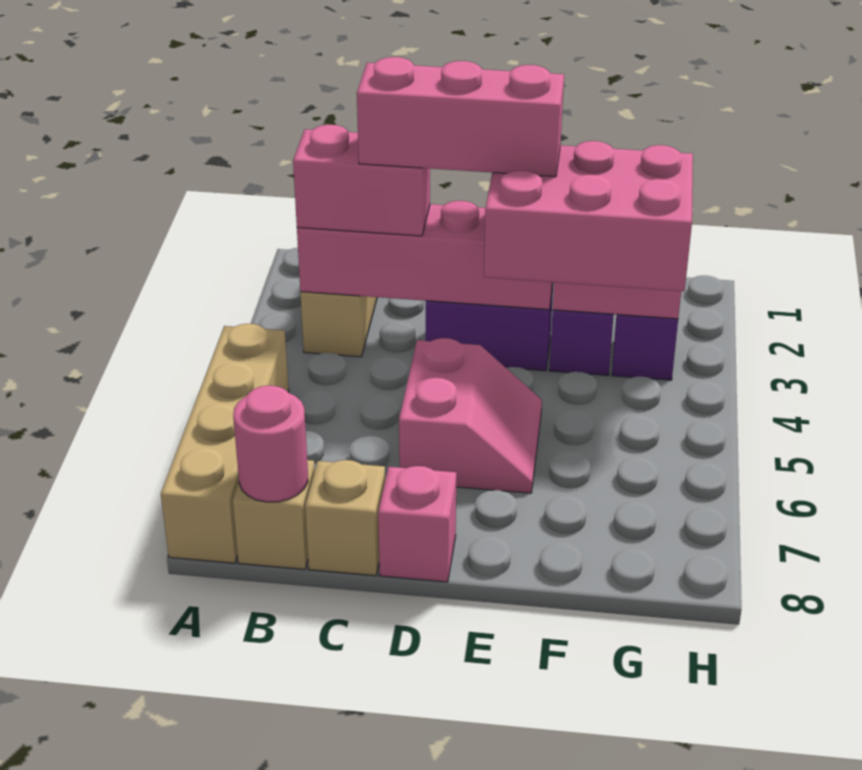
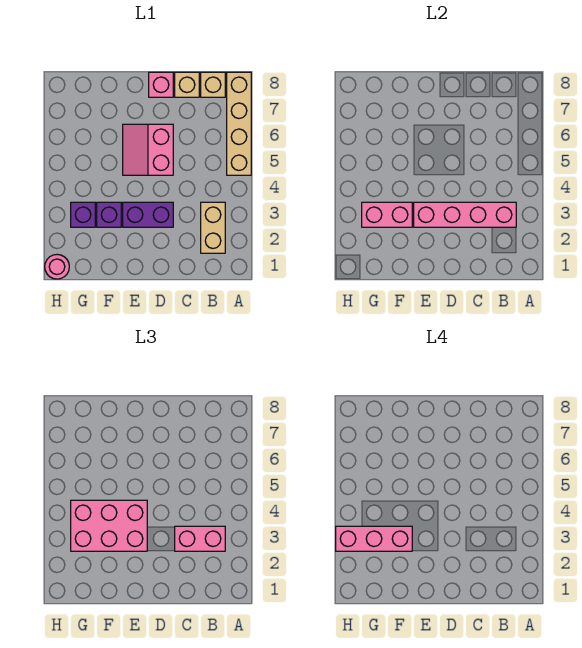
pink 1x1 round brick [233,385,308,502] -> pink 1x1 round brick moved to [45,254,69,279]
pink 1x3 brick [357,57,564,177] -> pink 1x3 brick moved to [336,526,412,551]

